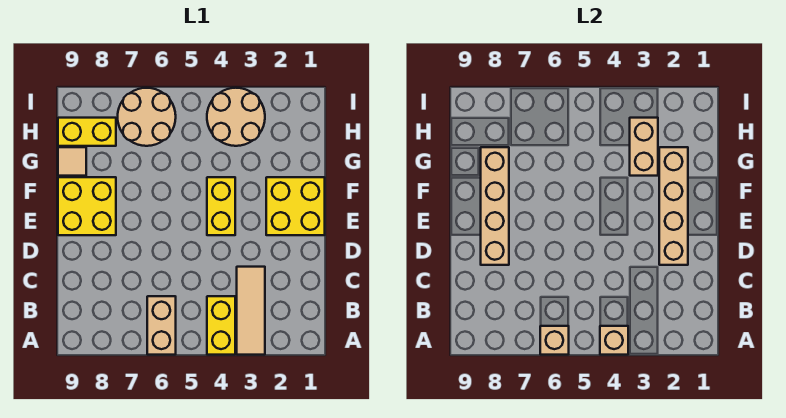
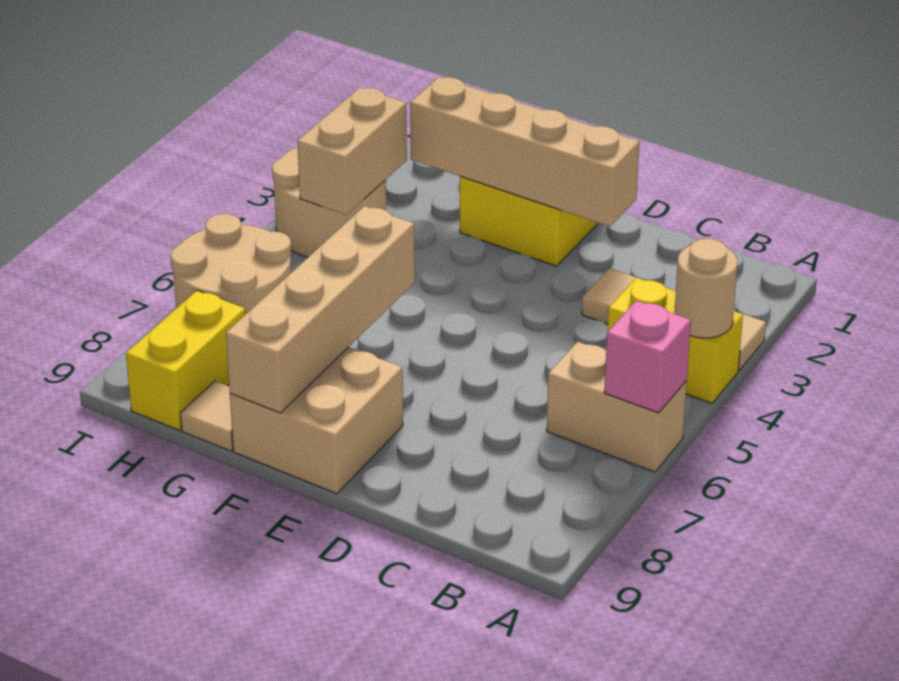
tan 1x1 brick [600,326,628,355] -> tan 1x1 round brick [674,239,737,338]
tan 1x1 brick [540,326,569,355] -> pink 1x1 brick [604,301,691,413]
tan 1x4 brick [481,147,509,265] -> tan 1x4 brick turned to [226,206,415,413]
yellow 1x2 brick [207,177,235,235] -> none
yellow 2x2 brick [58,177,116,235] -> tan 2x2 brick [230,347,403,494]
tan 1x2 brick [630,118,658,176] -> tan 1x2 brick turned to [297,88,407,215]

